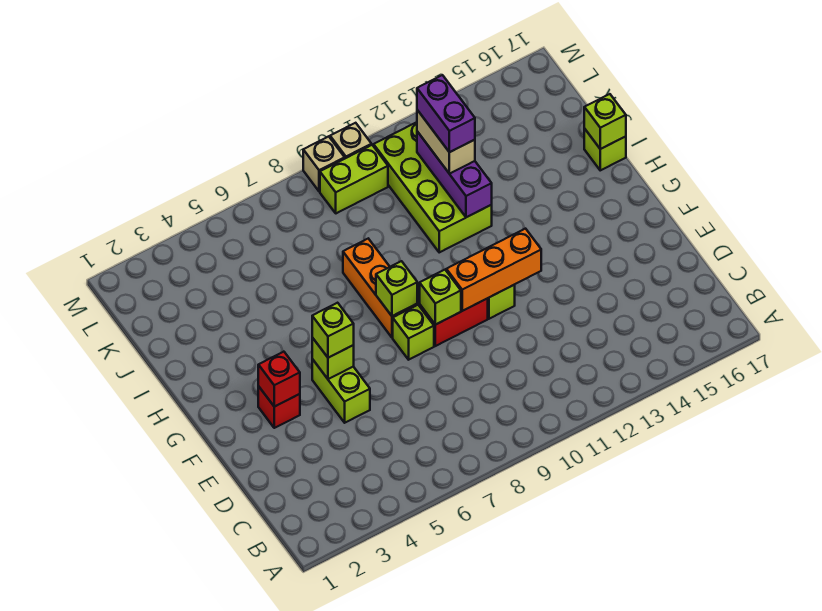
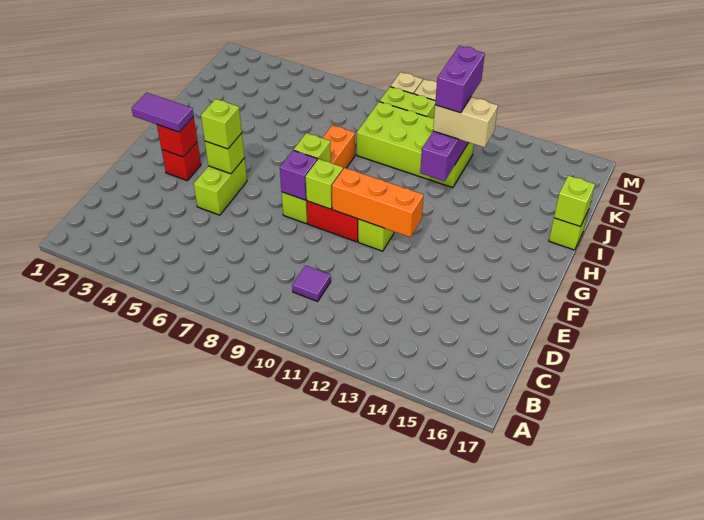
none -> purple 1x1 tile [292,265,331,301]
none -> purple 1x2 tile [132,93,194,132]
none -> purple 1x1 brick [280,150,317,200]
lime 2x4 brick [374,122,492,252] -> lime 2x4 brick turned to [357,102,474,188]
tan 1x2 brick [417,110,475,174] -> tan 1x2 brick turned to [433,97,498,147]

